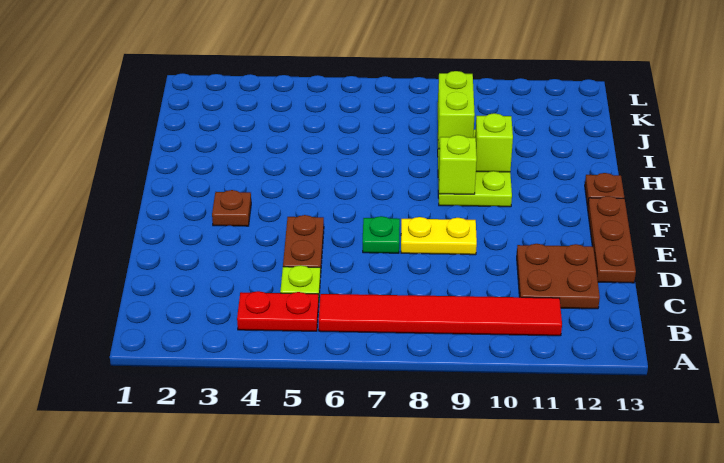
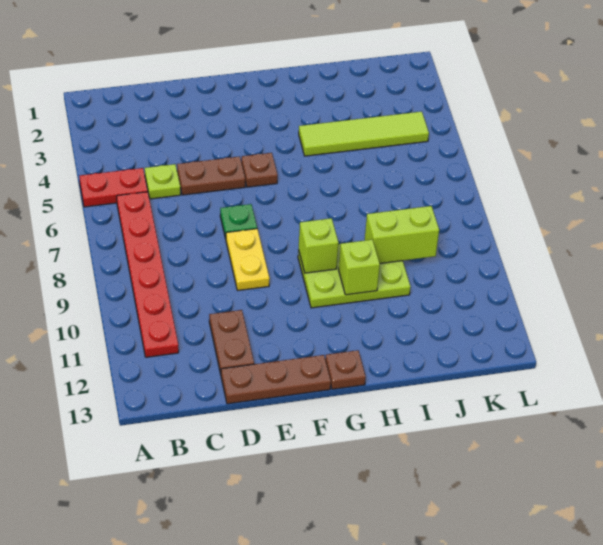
red 1x2 plate [237,291,319,331] -> red 1x2 plate turned to [79,168,148,207]
red 1x6 tile [319,294,562,336] -> red 1x6 plate [117,192,179,357]
brown 2x2 plate [517,244,600,309] -> brown 1x2 plate [209,310,254,374]
brown 1x1 plate [212,190,251,226] -> brown 1x1 plate moved to [241,153,278,187]
none -> lime 1x4 tile [299,111,429,156]

